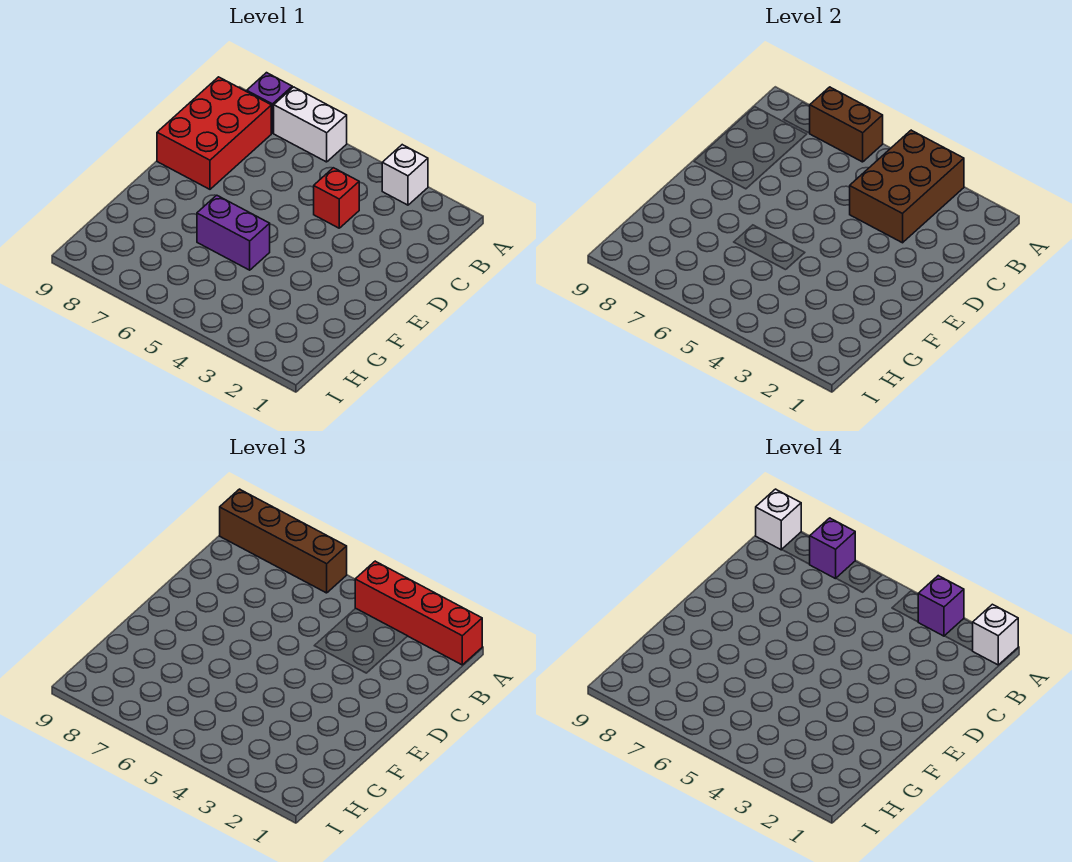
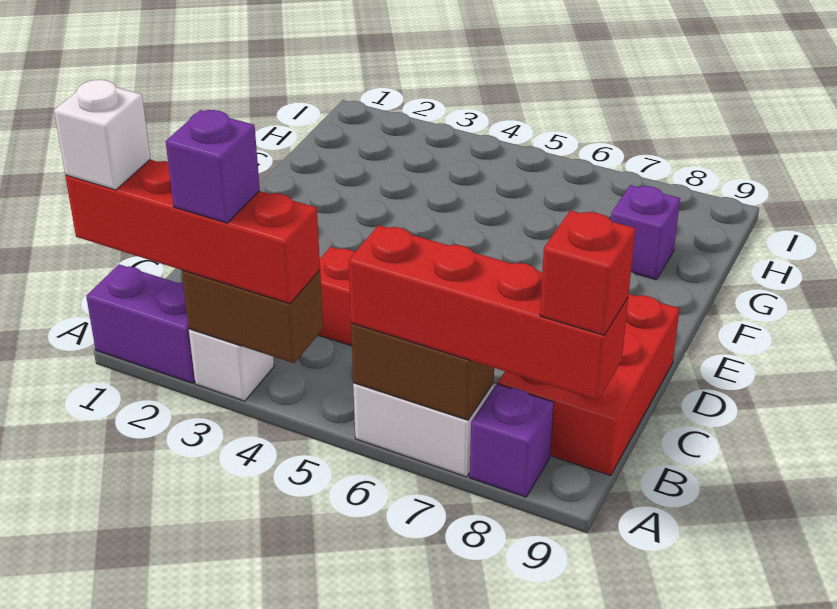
brown 2x3 brick [850,130,964,243] -> brown 1x2 brick [182,270,323,363]
brown 1x4 brick [220,489,347,593] -> red 1x4 brick [349,225,628,400]
purple 1x1 brick [810,518,855,579] -> purple 1x1 brick moved to [611,185,680,280]
white 1x1 brick [756,489,801,550] -> red 1x1 brick [540,210,635,335]
purple 1x2 brick [197,195,270,270] -> purple 1x2 brick moved to [86,264,195,383]

